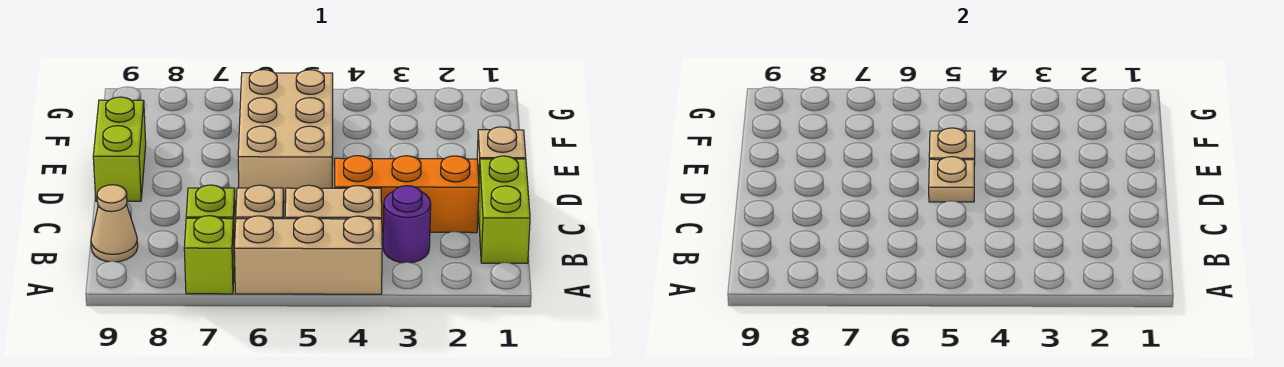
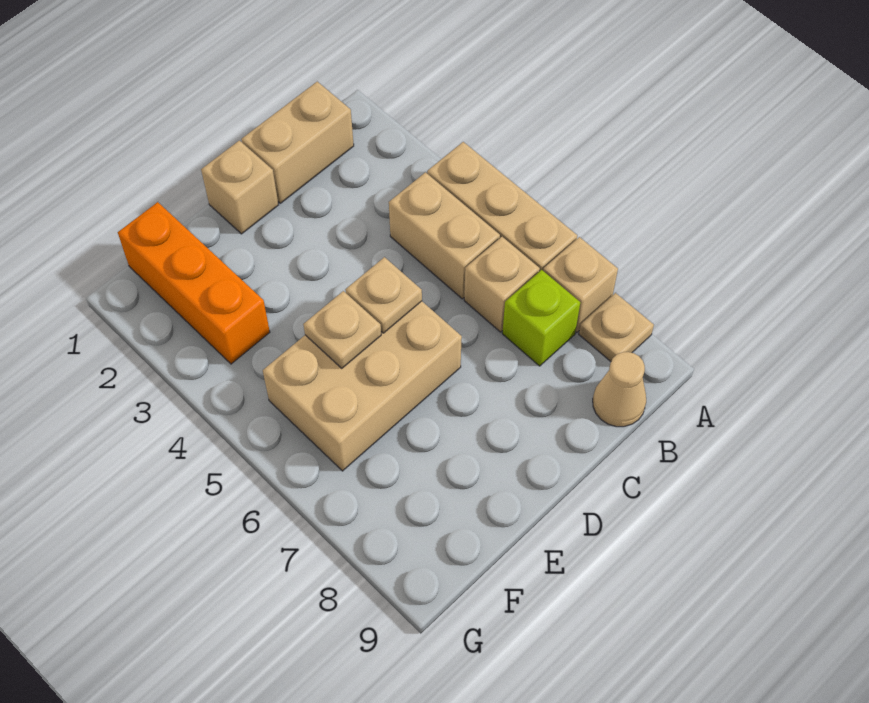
lime 1x1 brick [184,216,234,294] -> tan 1x1 brick [543,237,618,333]
none -> tan 1x1 plate [579,293,654,361]
lime 1x2 brick [478,156,530,263] -> tan 1x2 brick [241,82,354,203]
purple 1x1 round brick [383,186,431,263] -> none
orange 1x3 brick [335,156,479,233] -> orange 1x3 brick moved to [118,202,270,364]
lime 1x2 brick [93,97,146,201] -> none

